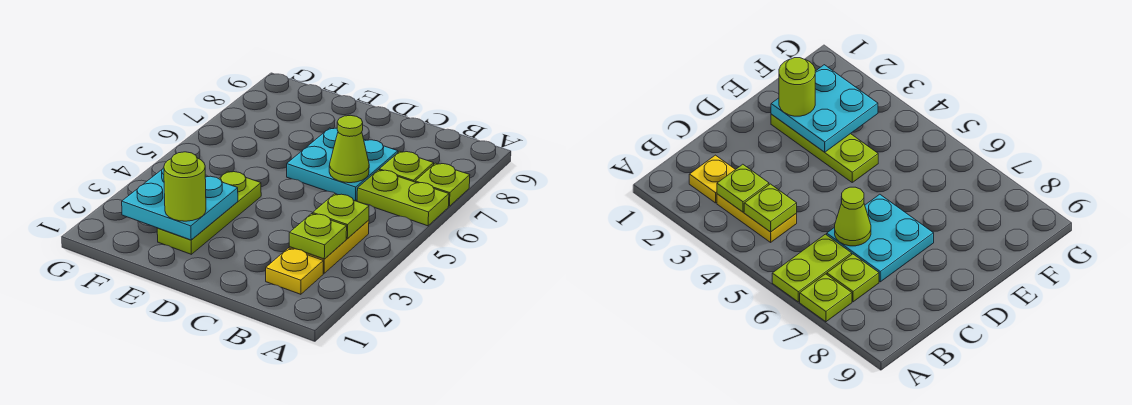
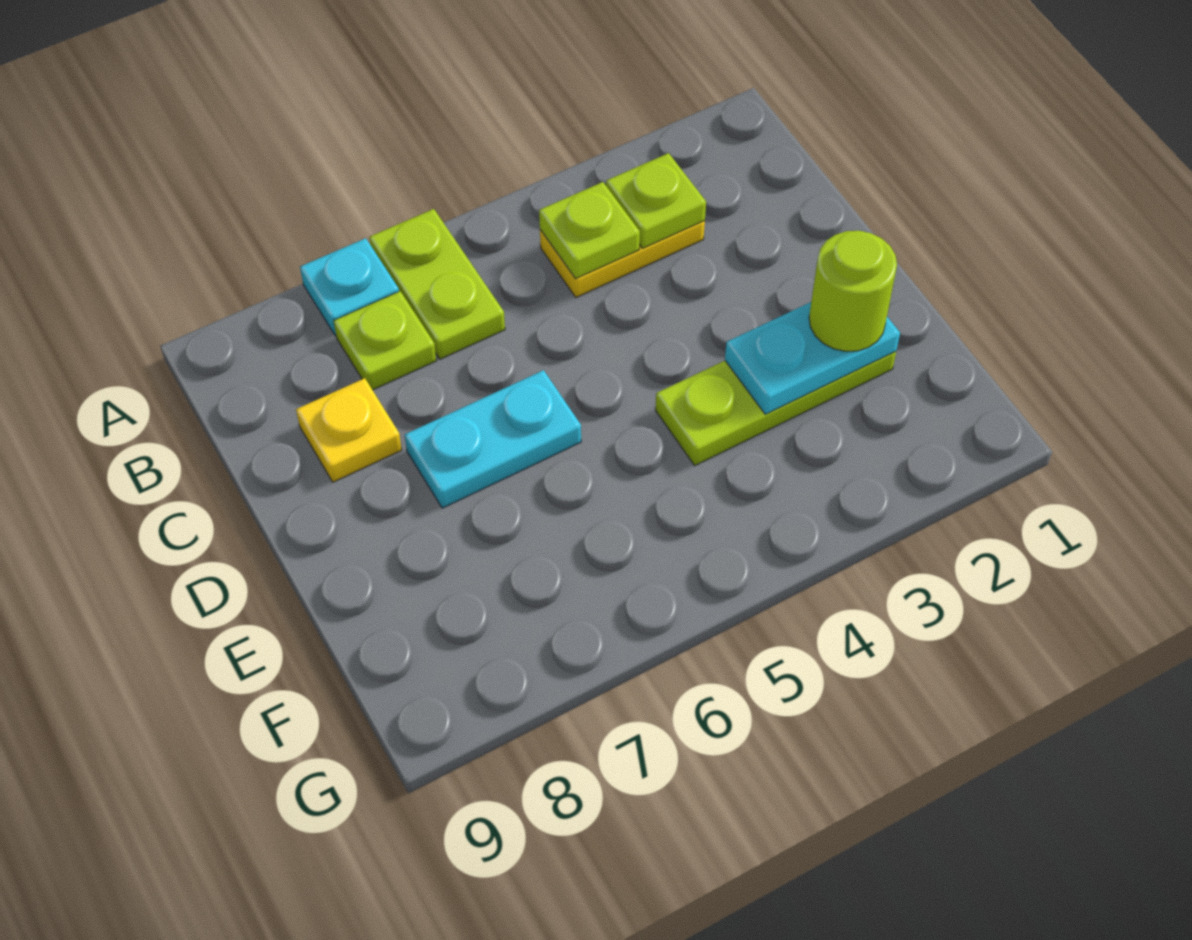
lime 1x1 plate [415,163,470,206] -> cyan 1x1 plate [300,238,399,336]
yellow 1x1 plate [266,248,323,294] -> yellow 1x1 plate moved to [296,378,402,482]
cyan 2x2 plate [287,128,398,201] -> cyan 1x2 plate [405,370,581,508]
lime 1x1 cone [329,115,369,183] -> none
cyan 2x2 plate [122,168,238,240] -> cyan 1x2 plate [725,302,900,414]

